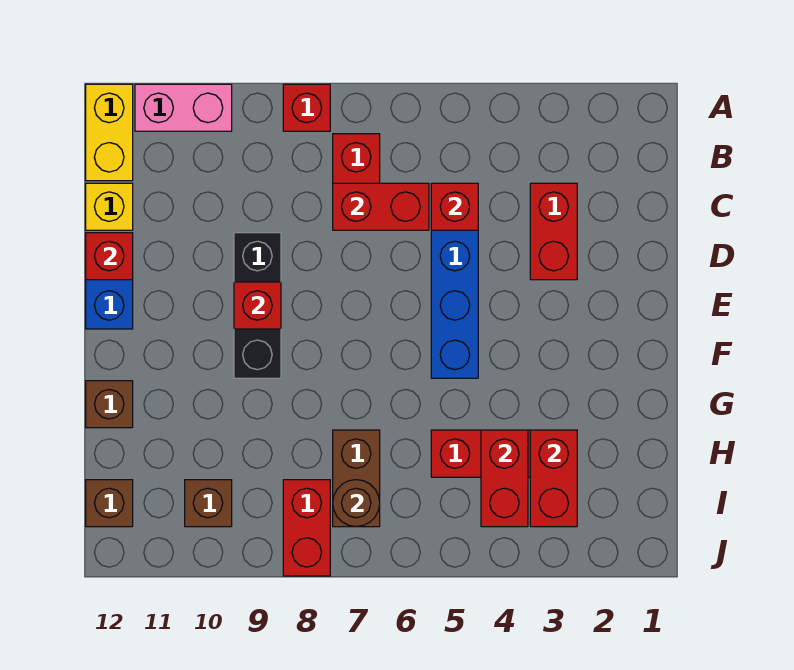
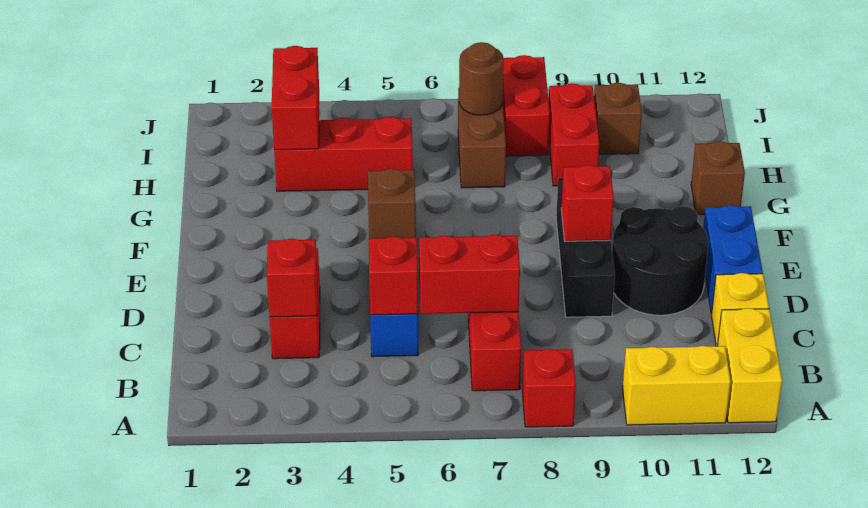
pink 1x2 brick [135,84,232,131] -> yellow 1x2 brick [623,346,731,425]
none -> black 2x2 round brick [612,206,708,315]
red 1x1 brick [86,233,133,280] -> red 1x1 brick moved to [267,239,318,317]
red 1x2 brick [481,430,528,527] -> red 1x2 brick moved to [549,83,599,186]
brown 1x1 brick [86,480,133,527] -> brown 1x1 brick moved to [368,169,416,239]

